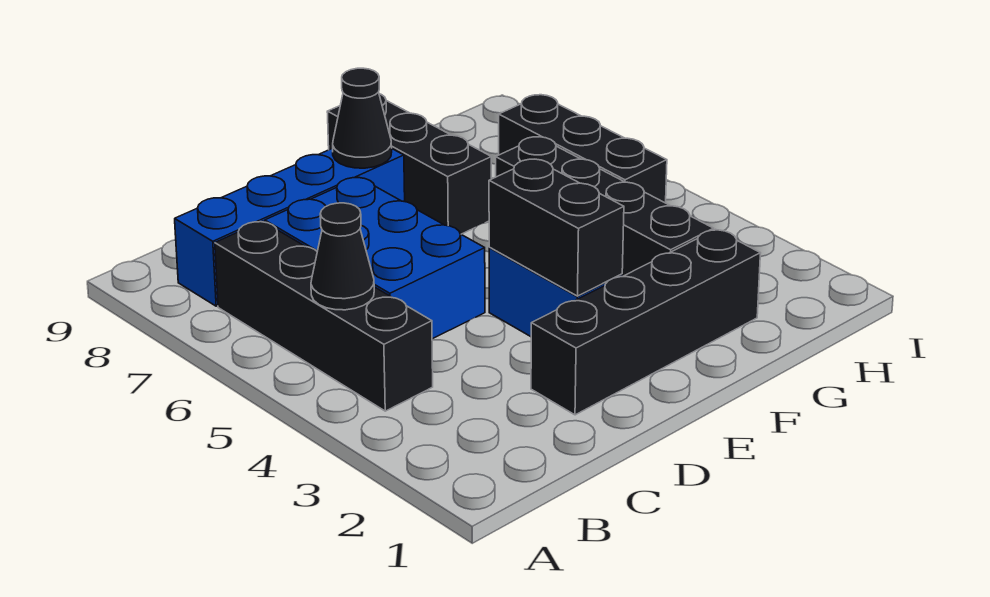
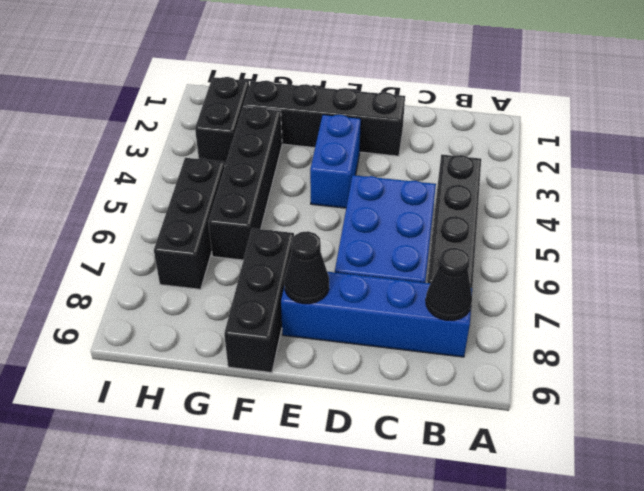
black 1x1 cone [311,203,374,310] -> black 1x1 cone moved to [426,248,472,320]
black 1x2 brick [489,159,624,296] -> black 1x2 brick moved to [195,77,249,165]

